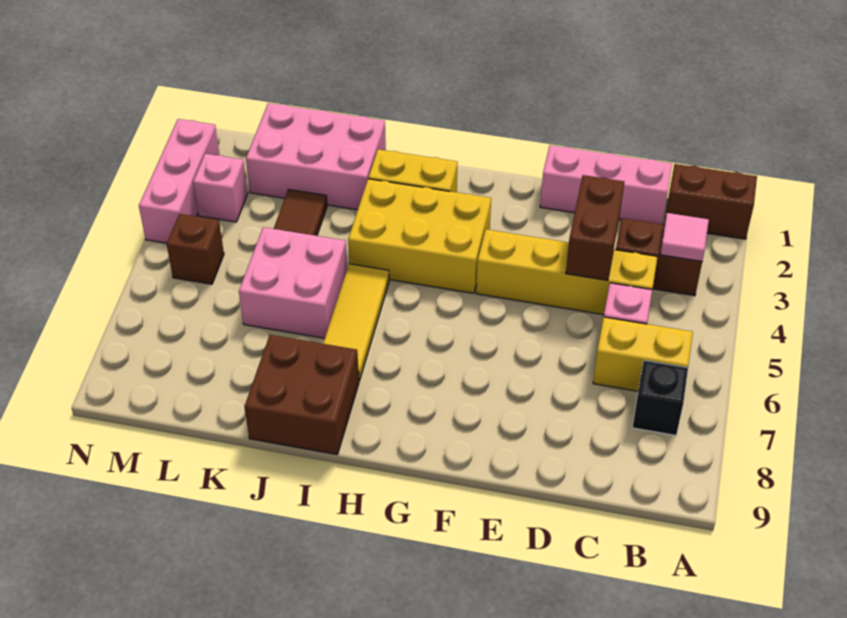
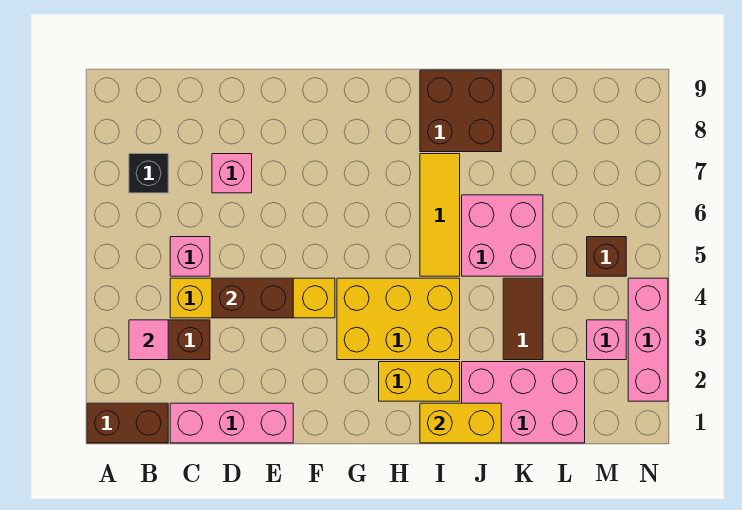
yellow 1x2 brick [593,317,693,391] -> yellow 1x2 brick moved to [420,403,501,443]
brown 1x2 brick [566,175,624,281] -> brown 1x2 brick turned to [212,278,293,318]
none -> pink 1x1 brick [212,154,252,193]

